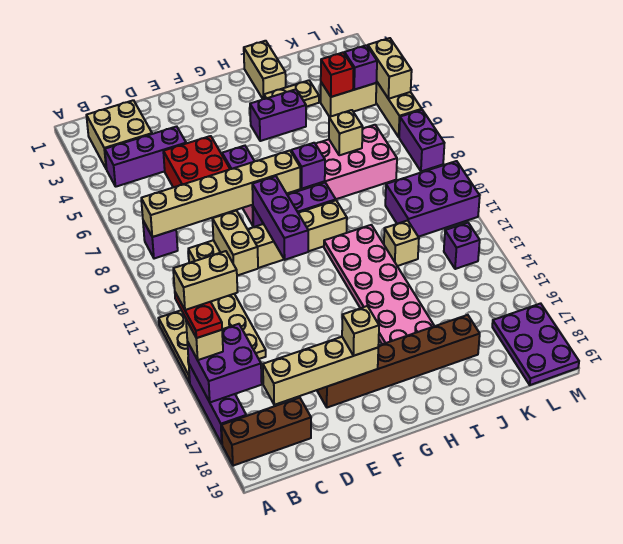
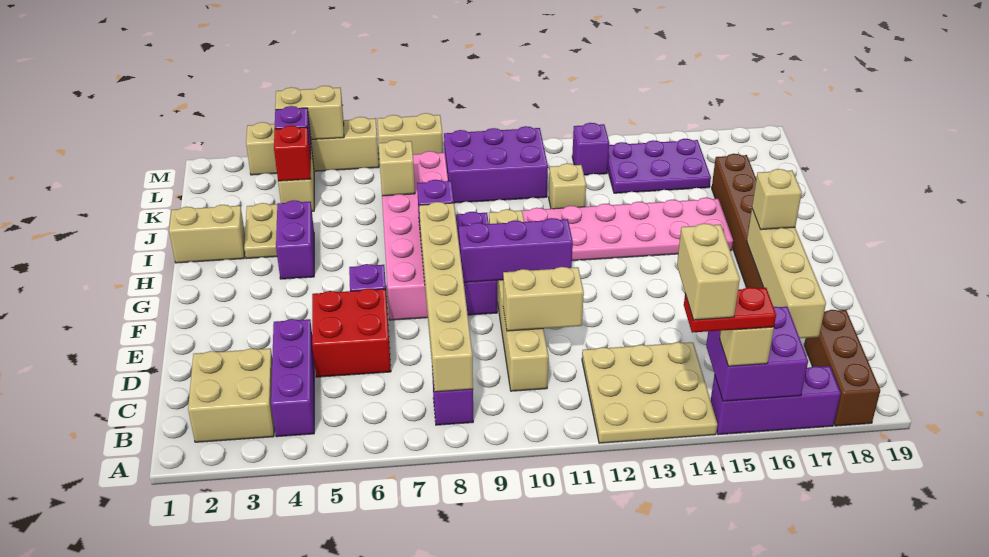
purple 2x3 brick [385,161,480,237] -> purple 2x3 brick turned to [444,126,548,203]
purple 2x3 plate [492,303,579,385] -> purple 2x3 plate moved to [608,139,711,193]
purple 1x2 brick [399,110,444,171] -> tan 1x2 brick [377,113,443,154]

